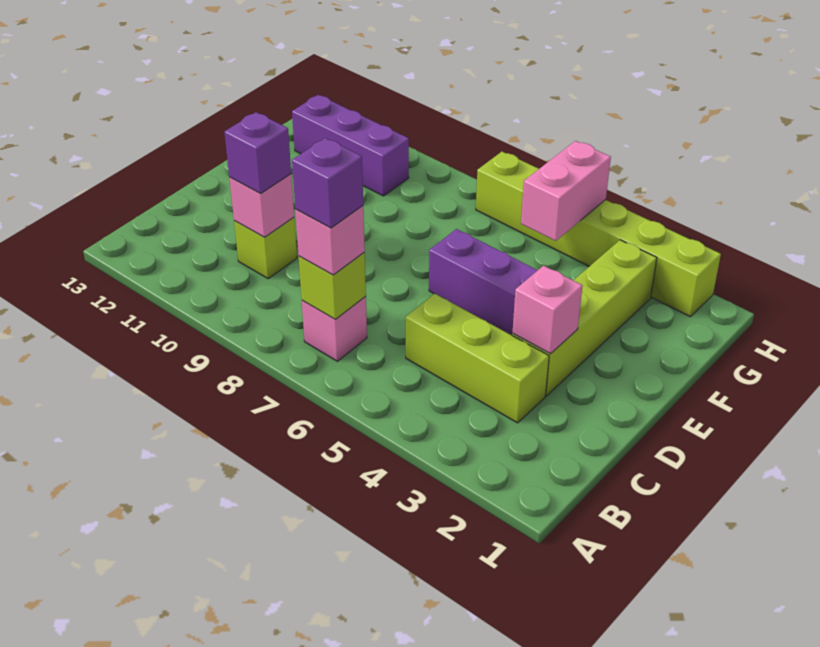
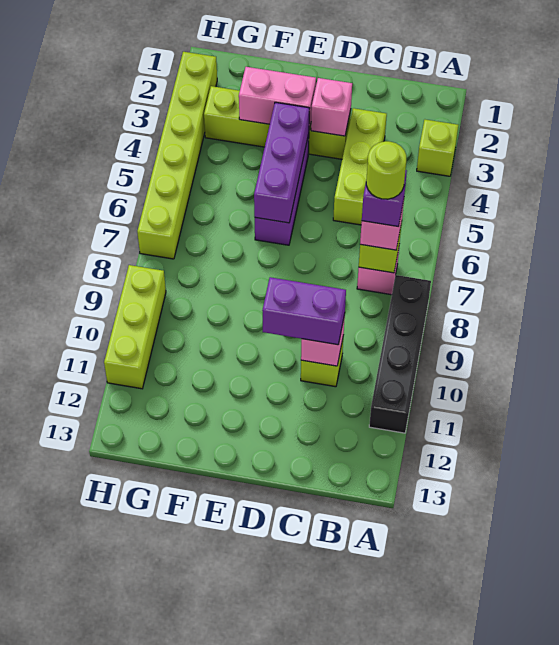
none -> lime 1x1 brick [417,120,458,176]
none -> black 1x4 brick [369,275,431,433]
none -> lime 1x1 round brick [366,141,406,199]
purple 1x1 brick [225,112,291,193] -> purple 1x2 brick [262,277,346,345]
pink 1x2 brick [521,141,611,241] -> pink 1x2 brick moved to [239,67,316,129]
purple 1x3 brick [292,95,409,196] -> purple 1x3 brick moved to [254,102,309,223]
none -> lime 1x3 brick [104,265,166,389]

